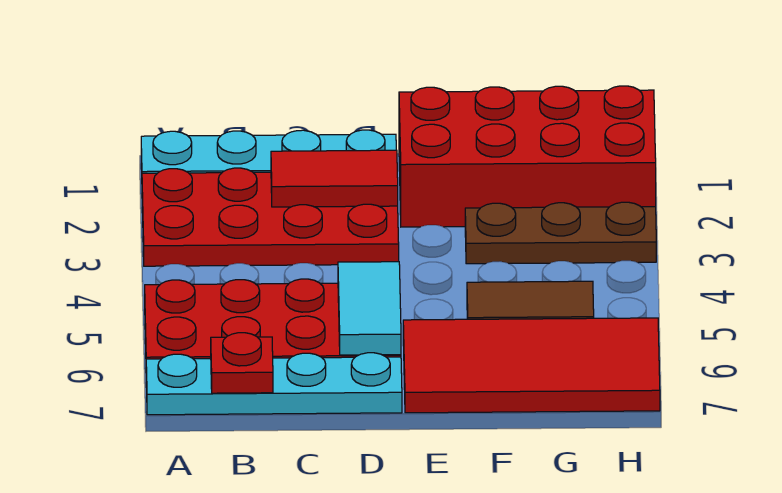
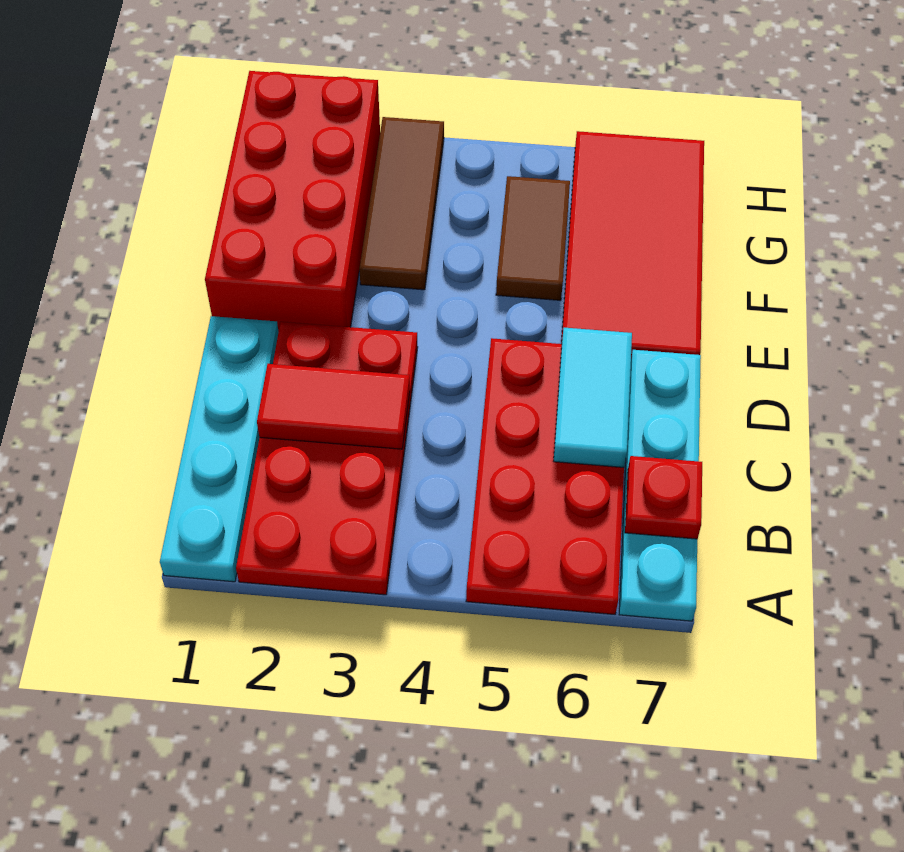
red 1x2 tile [271,150,398,207] -> red 1x2 tile turned to [257,364,410,449]
cyan 1x2 tile [338,262,401,355] -> cyan 1x2 tile turned to [554,328,632,467]
brown 1x3 plate [465,202,656,264] -> brown 1x3 tile [359,117,444,290]

